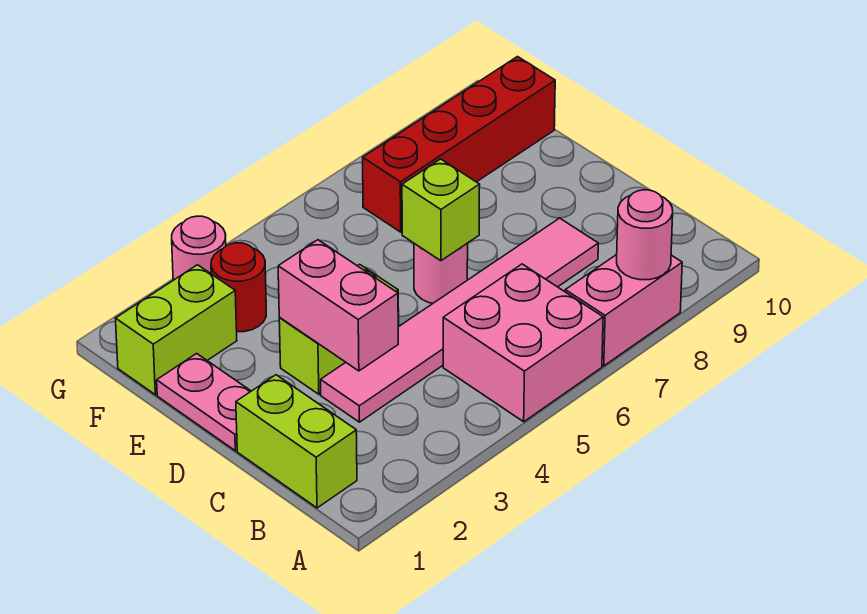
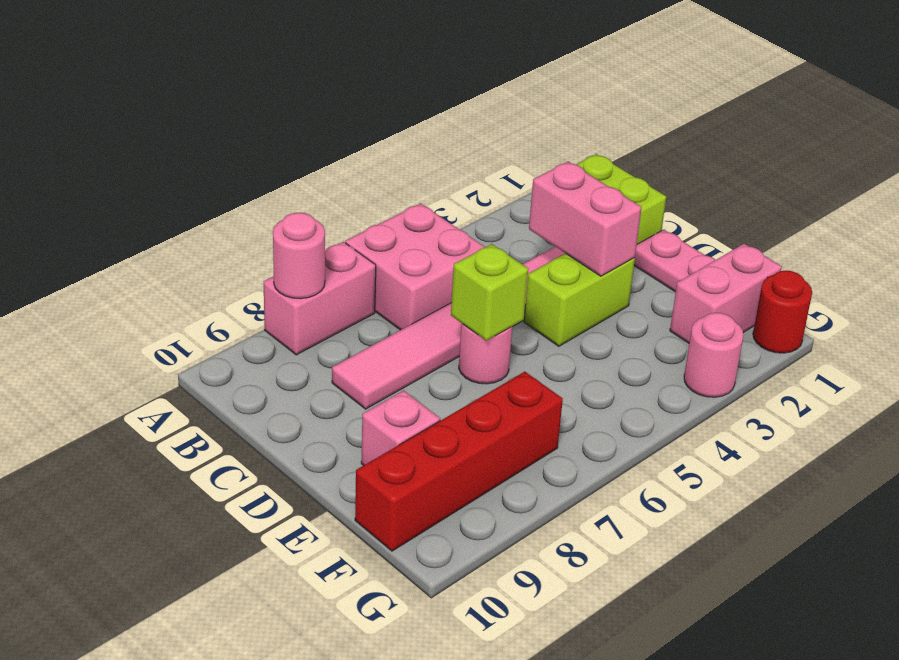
none -> pink 1x1 brick [361,390,440,466]
lime 1x2 brick [115,265,237,395] -> pink 1x2 brick [670,244,782,343]
red 1x1 round brick [211,243,266,332] -> red 1x1 round brick moved to [753,271,812,353]

